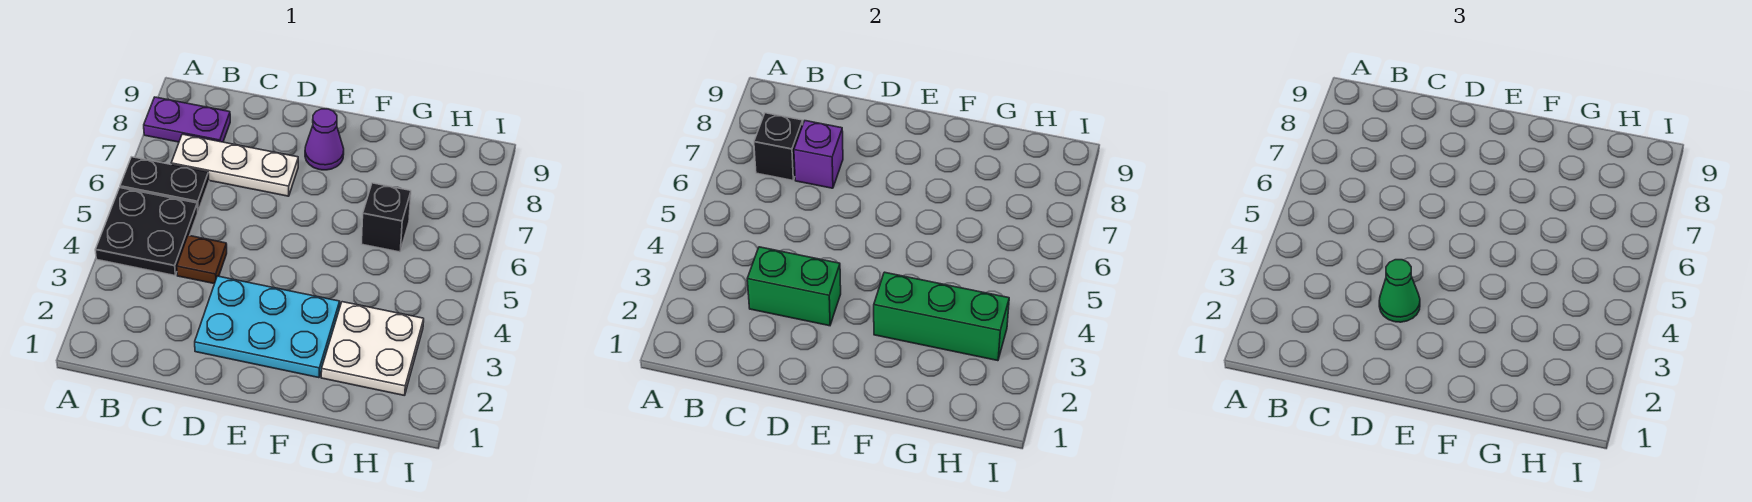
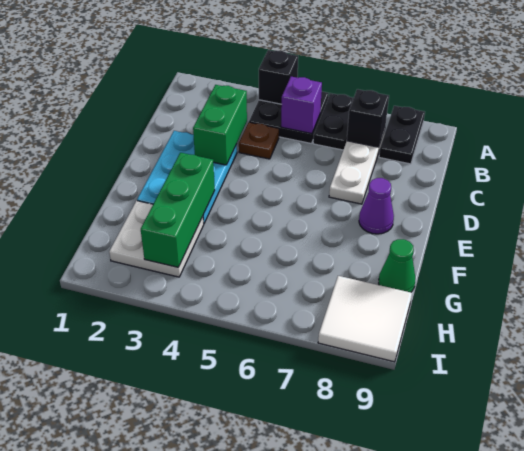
purple 1x2 plate [144,97,230,142] -> black 1x2 plate [379,106,425,164]
purple 1x1 brick [794,121,843,188] -> purple 1x1 brick moved to [281,77,322,134]
green 1x1 cone [1379,260,1420,322] -> green 1x1 cone moved to [379,239,415,292]
black 1x1 brick [362,183,411,252] -> black 1x1 brick moved to [259,50,298,104]
none -> white 2x2 tile [318,276,412,362]

